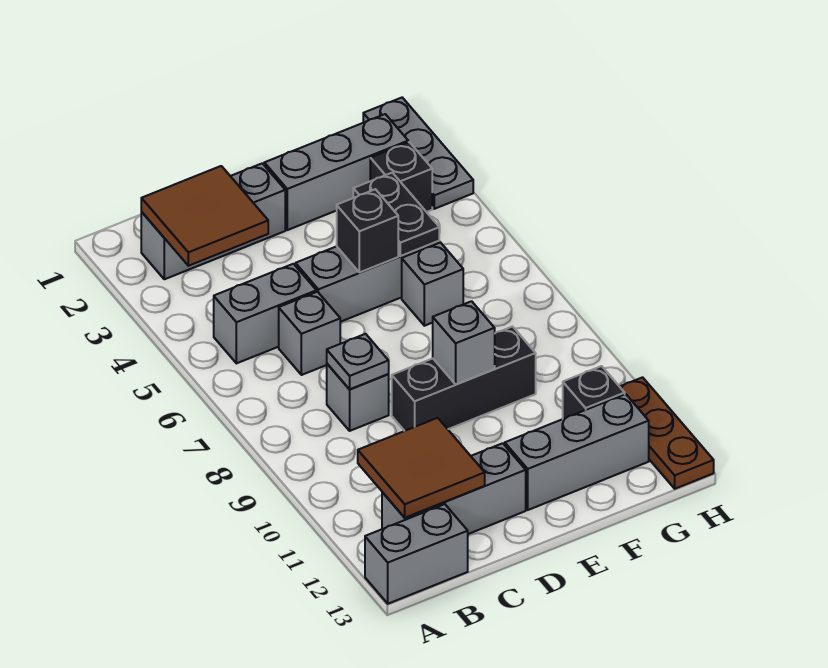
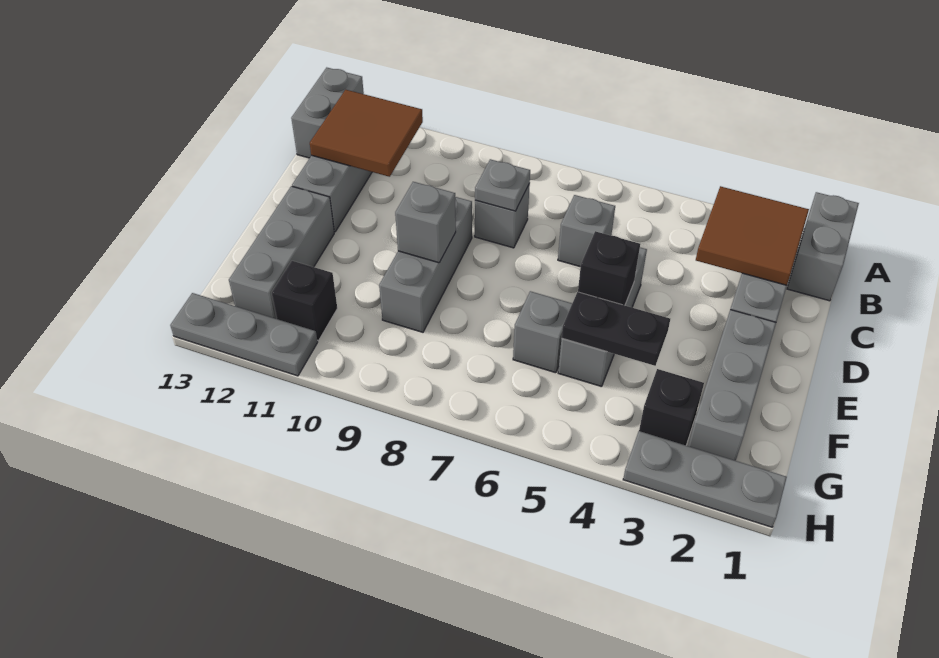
grey 1x2 brick [214,264,316,363] -> grey 1x2 brick moved to [787,192,859,301]
black 1x3 brick [392,327,536,431] -> grey 1x3 brick [379,197,472,332]
brown 1x3 plate [620,377,714,489] -> grey 1x3 plate [170,293,318,376]

